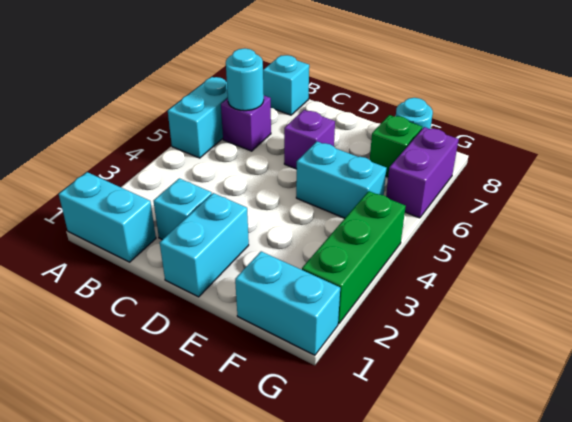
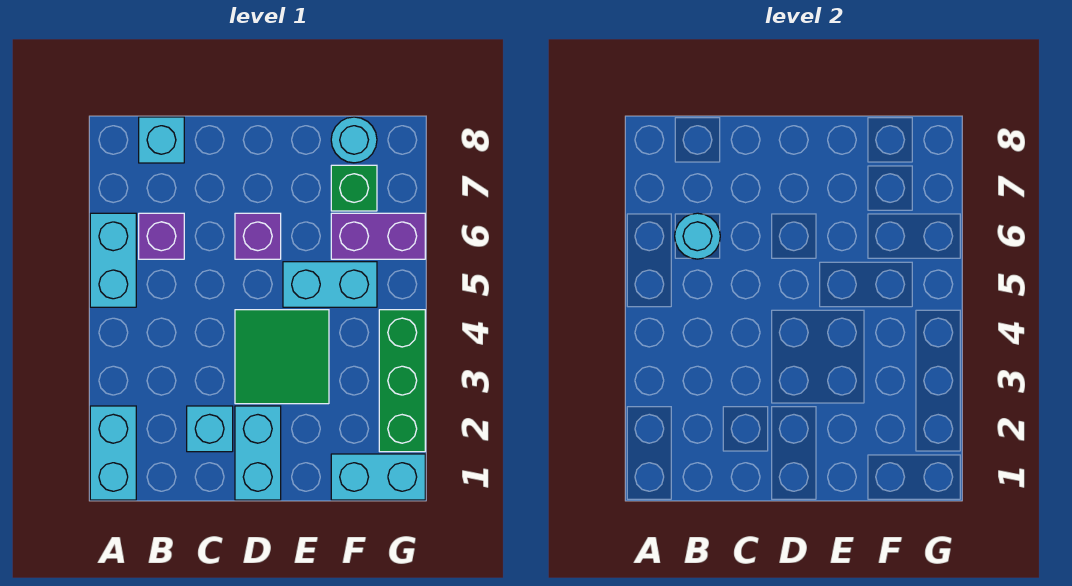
cyan 1x2 brick [59,172,156,262] -> cyan 1x2 brick turned to [90,406,136,500]
none -> green 2x2 tile [235,310,329,404]
purple 1x2 brick [386,127,459,218] -> purple 1x2 brick turned to [331,213,425,259]

